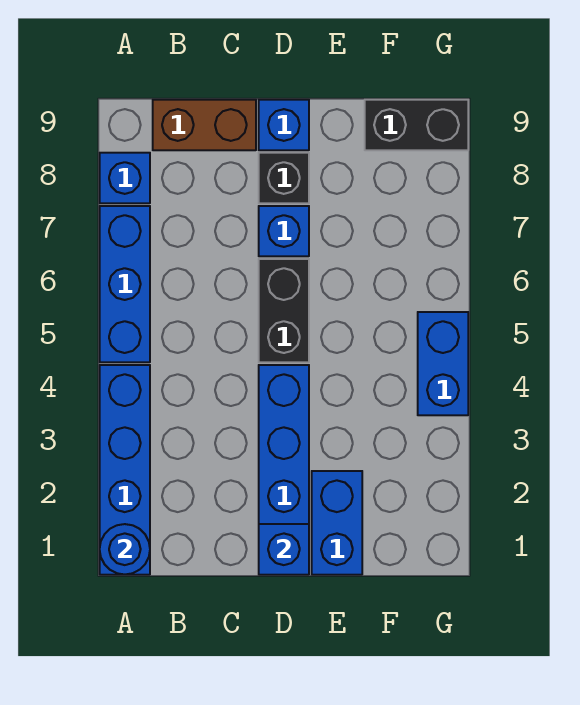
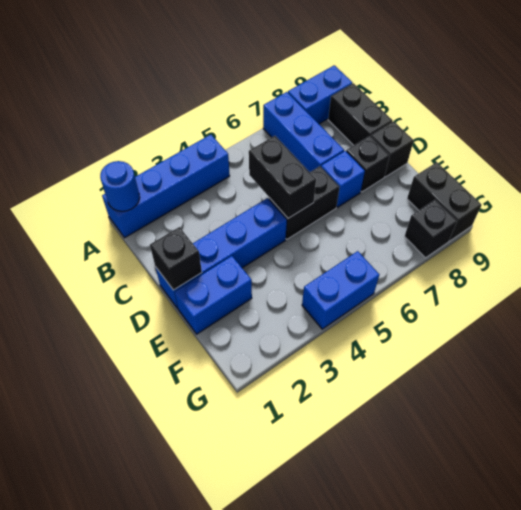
blue 1x3 brick [100,206,150,362] -> blue 1x3 brick turned to [263,92,344,172]
blue 1x1 brick [100,153,150,203] -> blue 1x2 brick [288,65,352,124]
brown 1x2 brick [153,100,256,150] -> black 1x2 brick [328,83,393,145]
none -> black 1x2 brick [249,136,316,218]
blue 1x1 brick [259,524,309,575] -> black 1x1 brick [150,227,202,290]
blue 1x1 brick [259,100,309,150] -> black 1x1 brick [371,121,414,177]
none -> black 1x1 brick [405,200,457,258]

